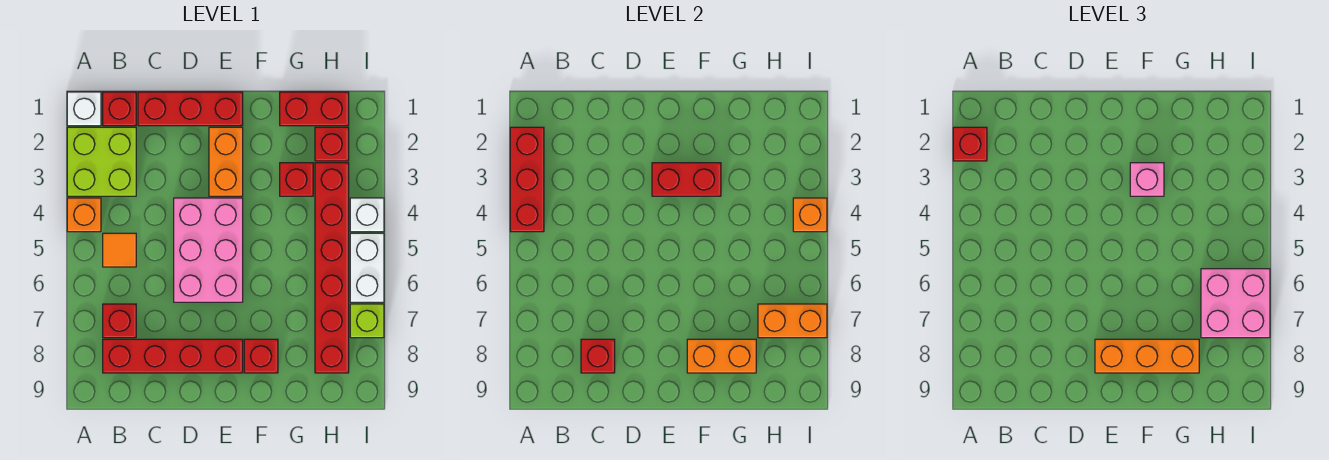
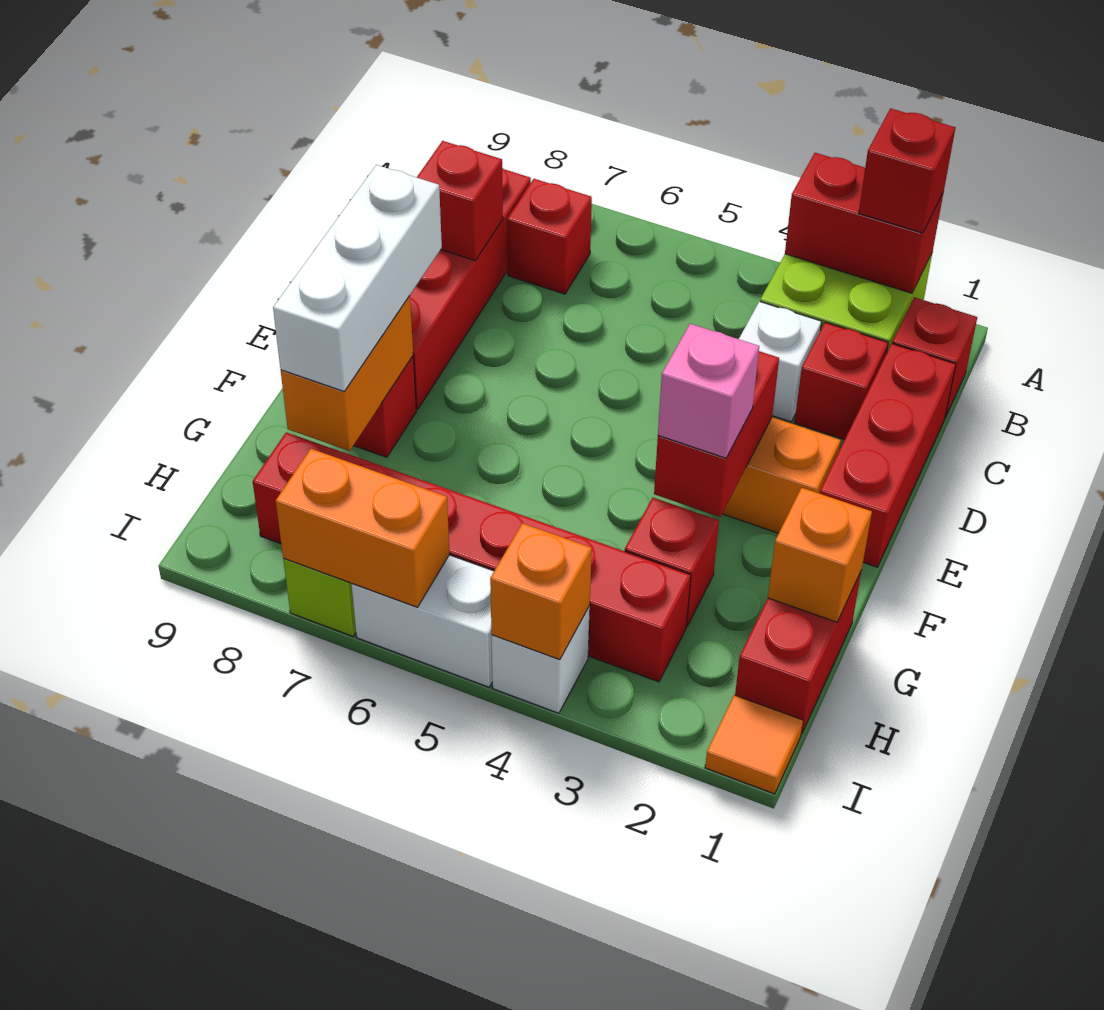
white 1x1 brick [67,92,101,126] -> white 1x1 brick moved to [739,301,822,422]
red 1x3 brick [510,127,544,232] -> red 1x2 brick [785,153,944,293]
orange 1x1 brick [67,198,101,232] -> orange 1x1 brick moved to [768,488,872,622]
orange 1x1 tile [103,233,136,267] -> orange 1x1 tile moved to [705,695,803,794]
pink 2x3 brick [174,198,243,302] -> none
orange 1x3 brick [1095,339,1199,373] -> white 1x3 brick [273,165,442,391]
red 1x1 brick [315,127,349,161] -> red 1x1 brick moved to [794,322,888,440]
pink 2x2 brick [1201,269,1270,338] -> none
orange 1x2 brick [758,304,827,338] -> orange 1x2 brick turned to [276,449,450,607]

